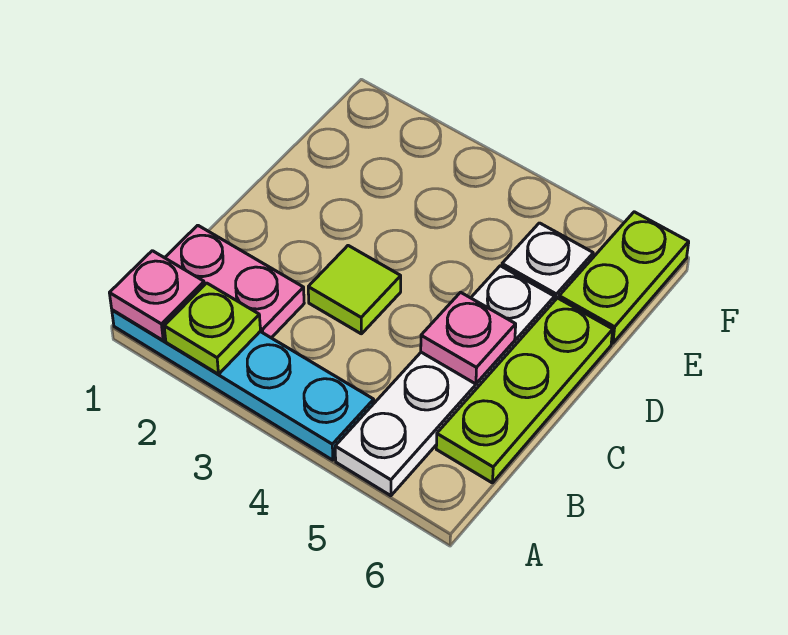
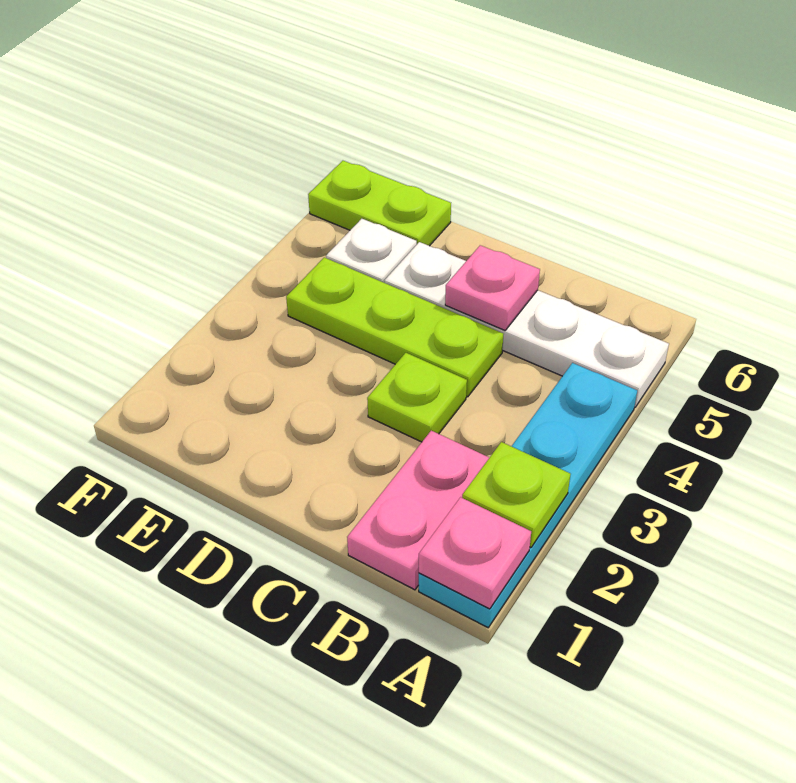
lime 1x3 plate [436,298,613,483] -> lime 1x3 plate moved to [286,257,503,397]
lime 1x1 tile [308,246,401,334] -> lime 1x1 plate [367,353,467,442]

